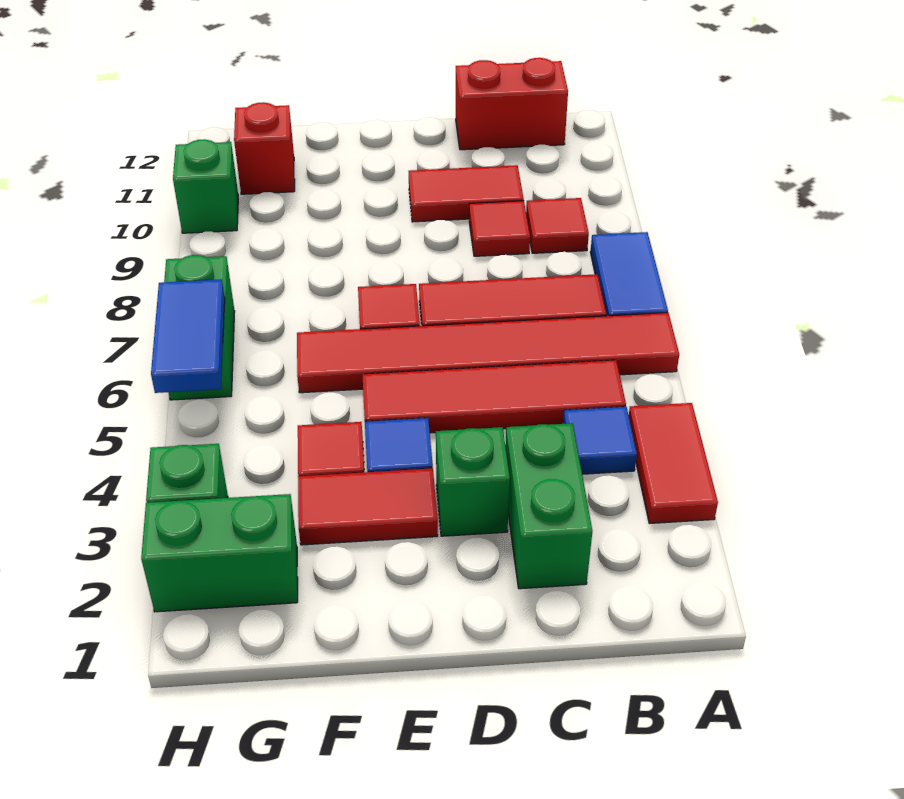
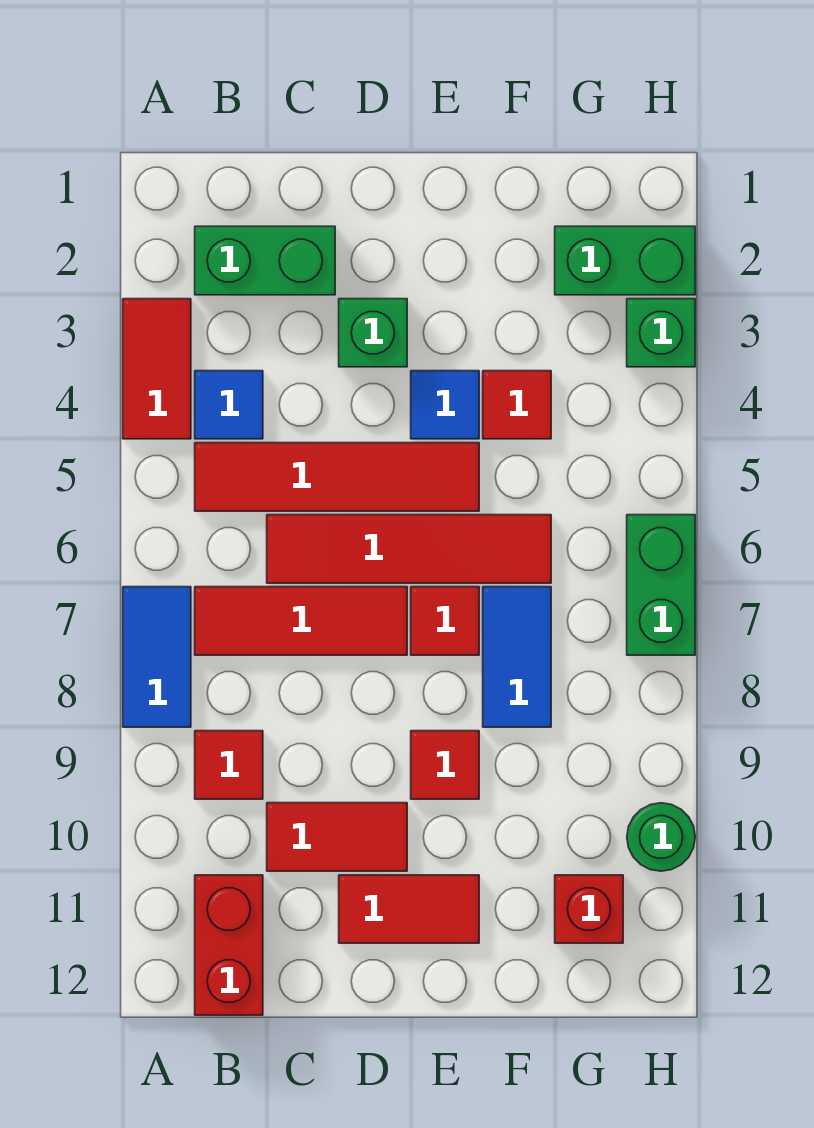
red 1x6 tile [297,313,679,393] -> red 1x4 tile [267,515,551,583]
red 1x2 brick [456,58,568,150] -> red 1x2 brick turned to [195,875,263,1015]
green 1x2 brick [505,423,592,589] -> green 1x2 brick turned to [195,226,335,295]
red 1x1 tile [469,201,530,256] -> red 1x1 tile moved to [411,731,479,799]
red 1x2 tile [298,468,438,545] -> red 1x2 tile moved to [339,875,479,943]
blue 1x2 tile [151,279,225,393] -> blue 1x2 tile moved to [483,587,551,727]
green 1x1 brick [173,139,238,233] -> green 1x1 round brick [627,803,695,871]

